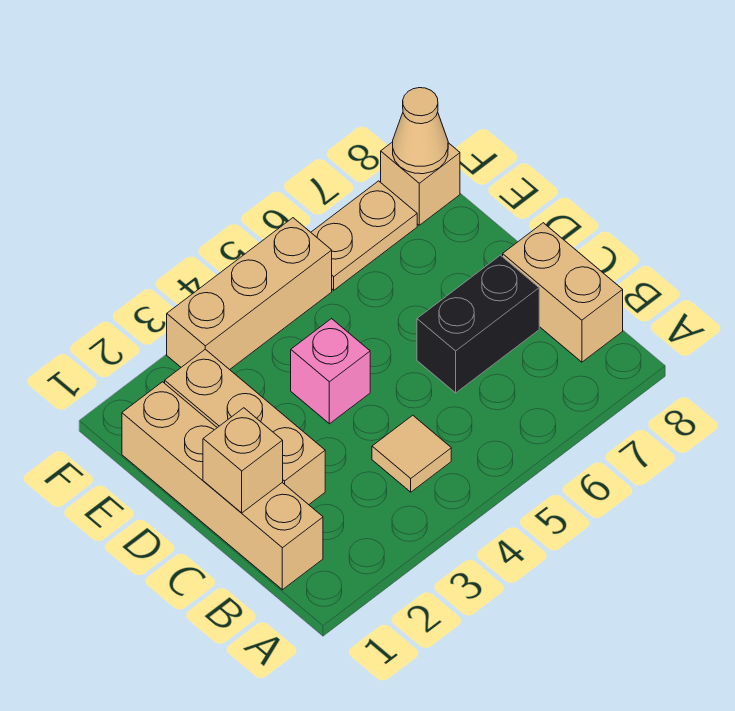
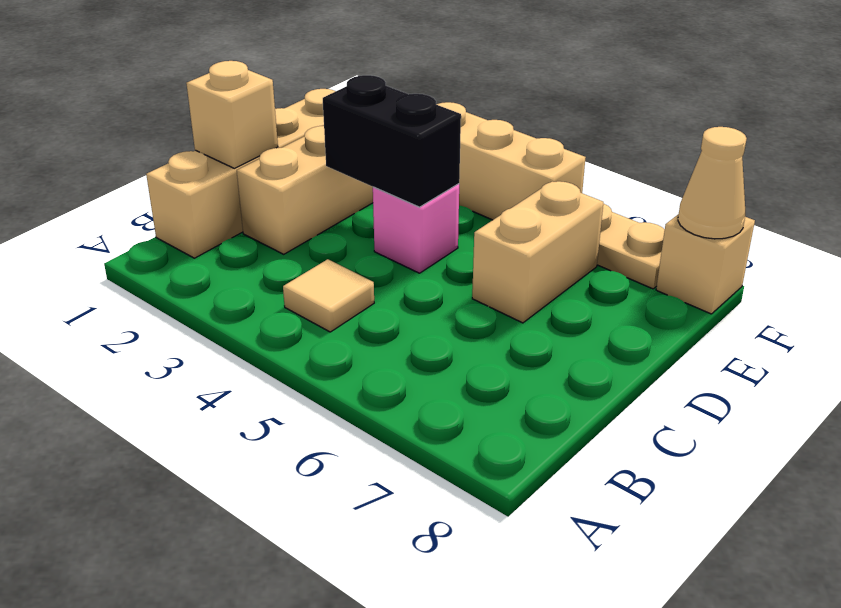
tan 1x2 brick [503,223,623,362] -> tan 1x2 brick moved to [472,181,604,323]
black 1x2 brick [417,255,539,393] -> black 1x2 brick moved to [323,75,461,207]

